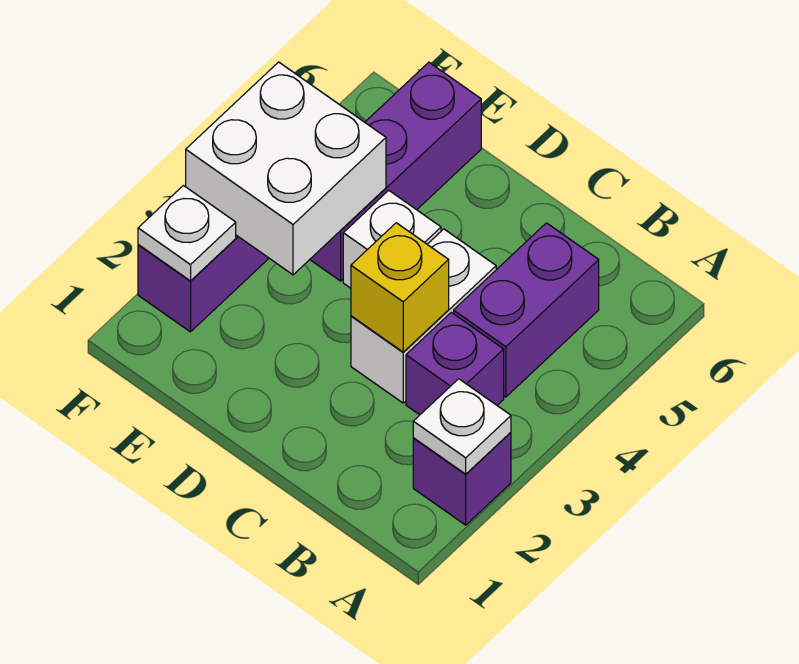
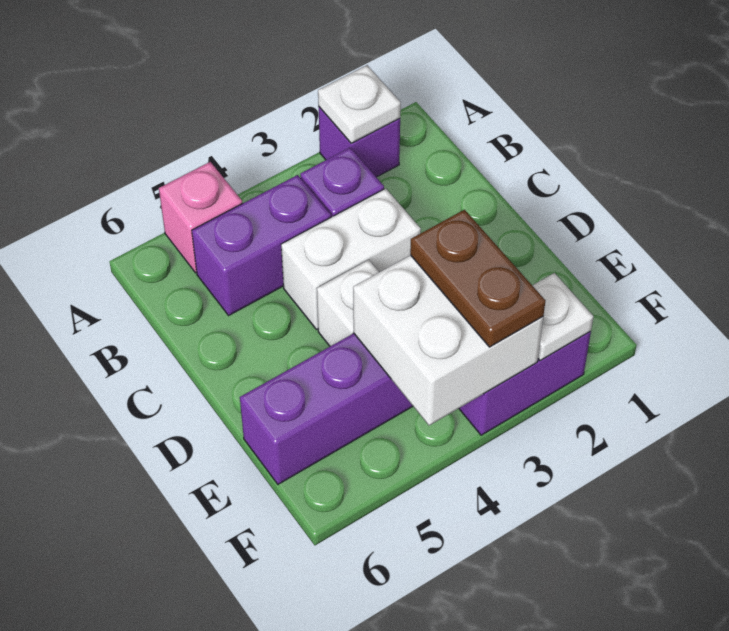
none -> pink 1x1 brick [159,162,243,273]
yellow 1x1 brick [351,223,449,352] -> none
none -> brown 1x2 plate [410,210,545,347]

